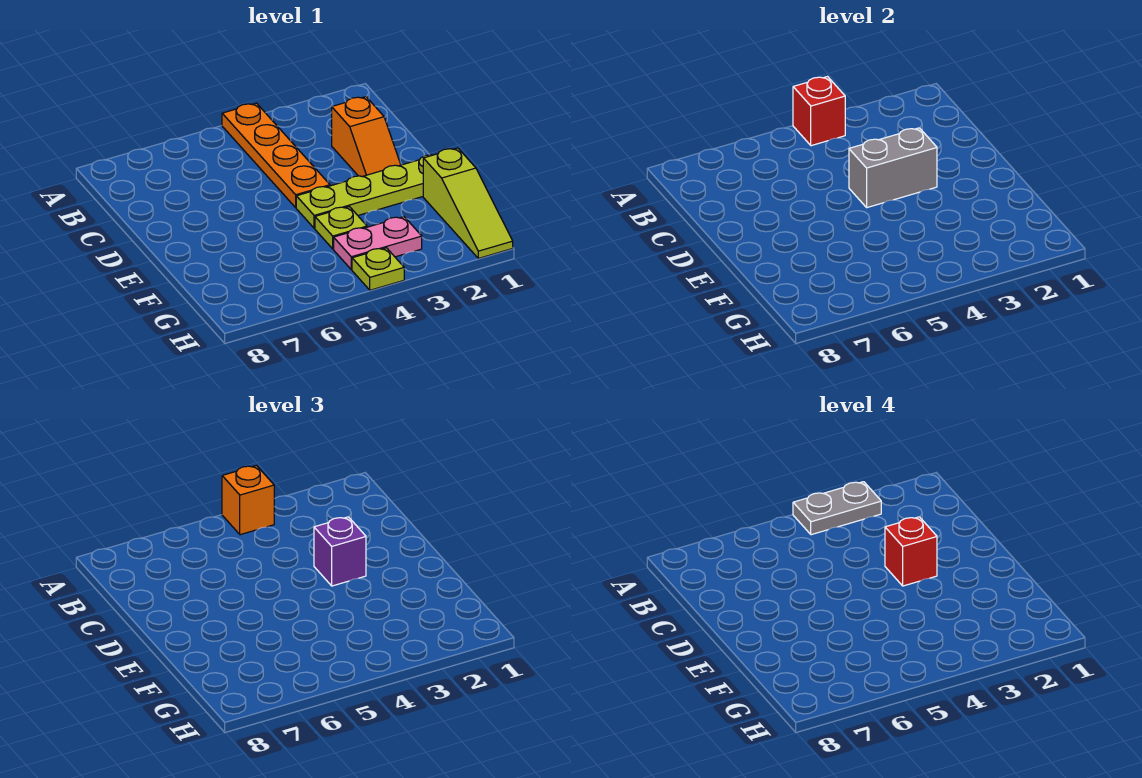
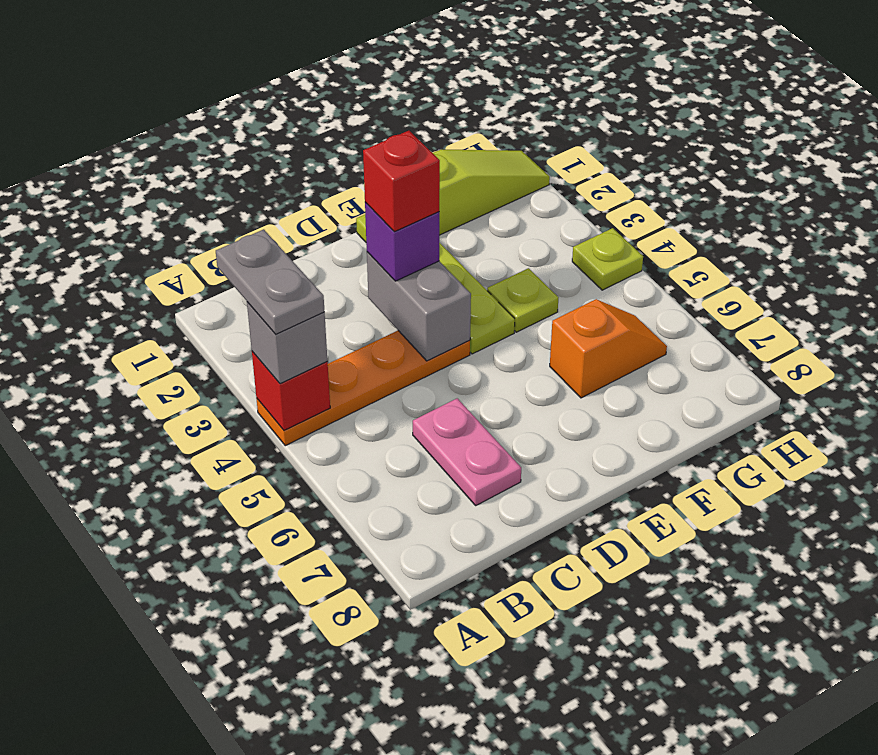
orange 1x1 brick [222,466,274,535] -> grey 1x1 brick [247,302,327,384]
orange 1x2 slope [332,97,401,177] -> orange 1x2 slope moved to [550,299,667,398]
pink 1x2 plate [334,217,422,270] -> pink 1x2 plate moved to [413,398,521,505]

